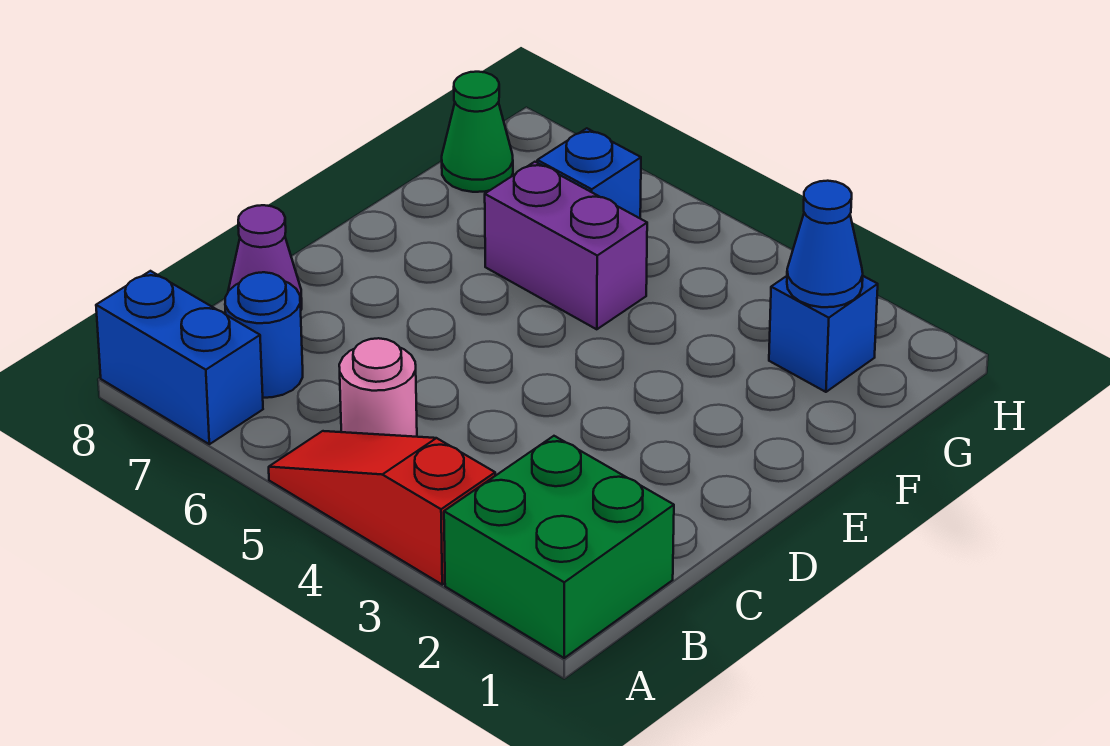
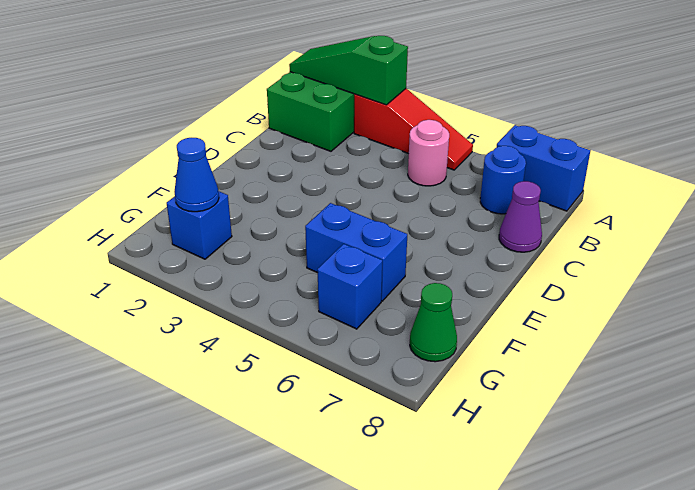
none -> green 1x3 slope [289,36,408,105]
purple 1x2 brick [485,162,647,329] -> blue 1x2 brick [305,203,407,301]

